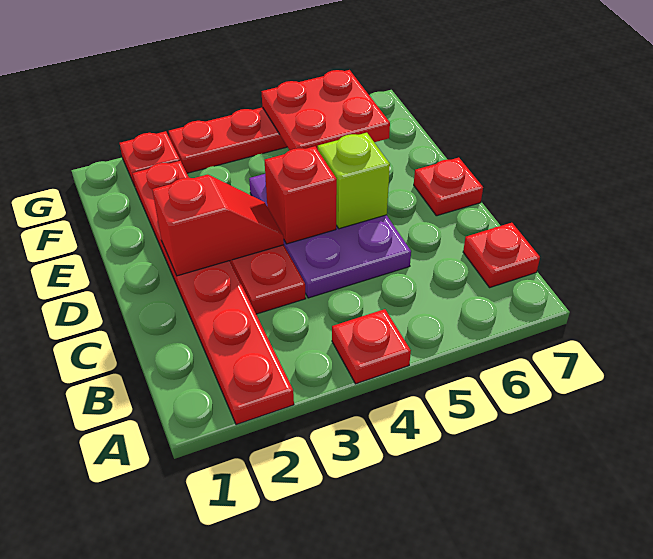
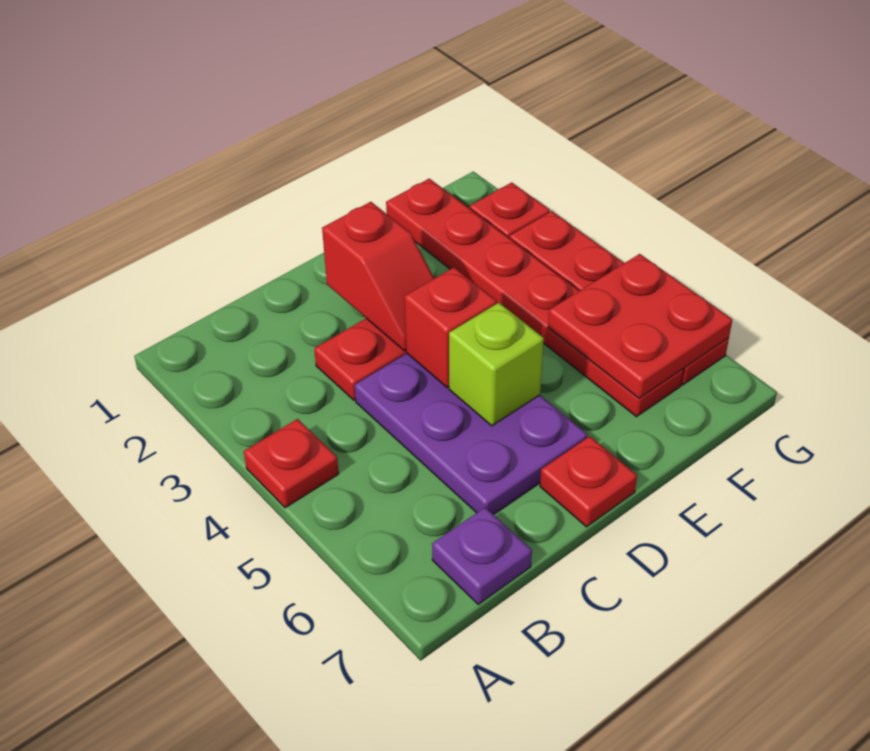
red 1x6 plate [132,161,294,425] -> red 1x6 plate turned to [386,179,684,417]
red 1x1 plate [463,223,540,287] -> purple 1x1 plate [432,508,532,604]
purple 2x3 plate [249,174,411,298] -> purple 2x3 plate turned to [354,353,587,515]

